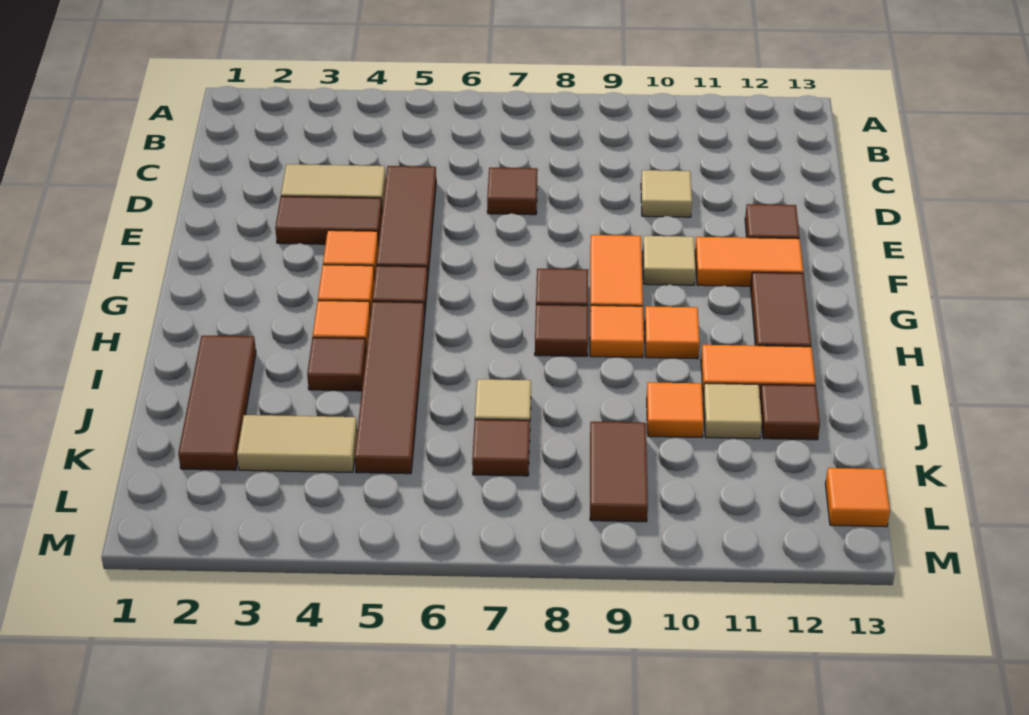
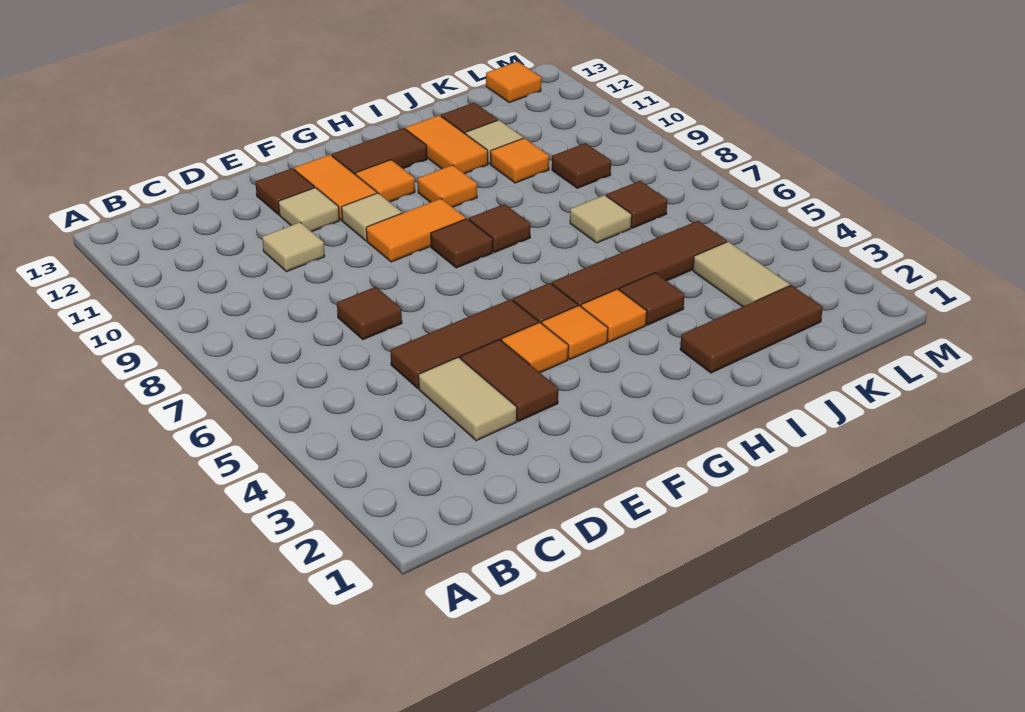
none -> tan 1x1 tile [279,188,339,232]
orange 1x1 tile [590,305,644,358] -> orange 1x1 tile moved to [356,160,415,202]
brown 1x2 tile [590,422,648,522] -> brown 1x1 tile [552,143,611,188]

